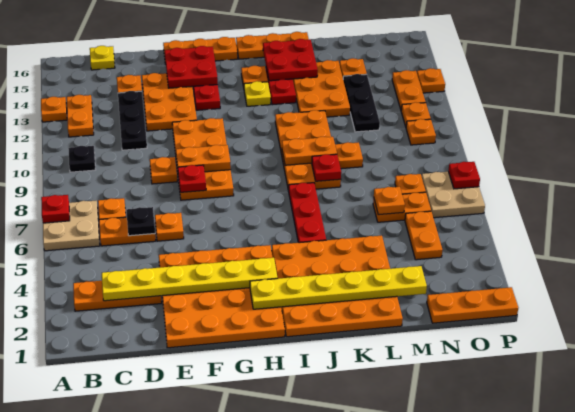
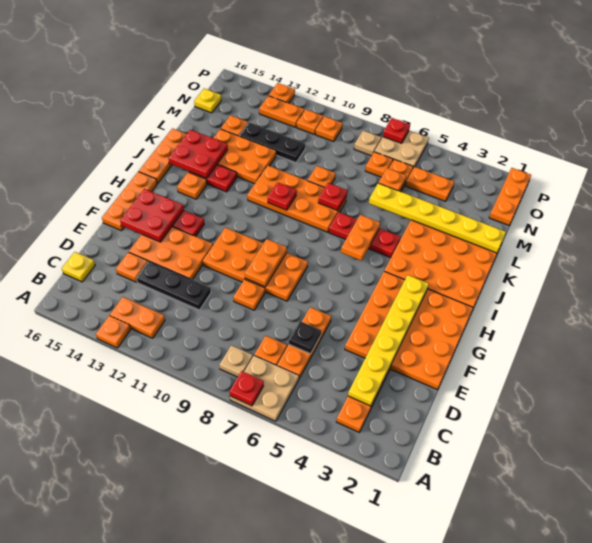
none -> tan 1x1 plate [220,345,253,377]
black 1x1 plate [68,146,95,172] -> none
red 1x1 plate [178,165,206,192] -> red 1x1 plate moved to [268,182,297,210]
yellow 1x6 plate [250,266,427,309] -> yellow 1x6 plate turned to [369,183,506,253]
yellow 1x1 plate [244,81,271,106] -> yellow 1x1 plate moved to [194,89,221,113]
orange 1x2 plate [282,137,337,165] -> orange 1x2 plate moved to [341,215,380,261]
none -> tan 1x1 plate [354,131,381,156]

